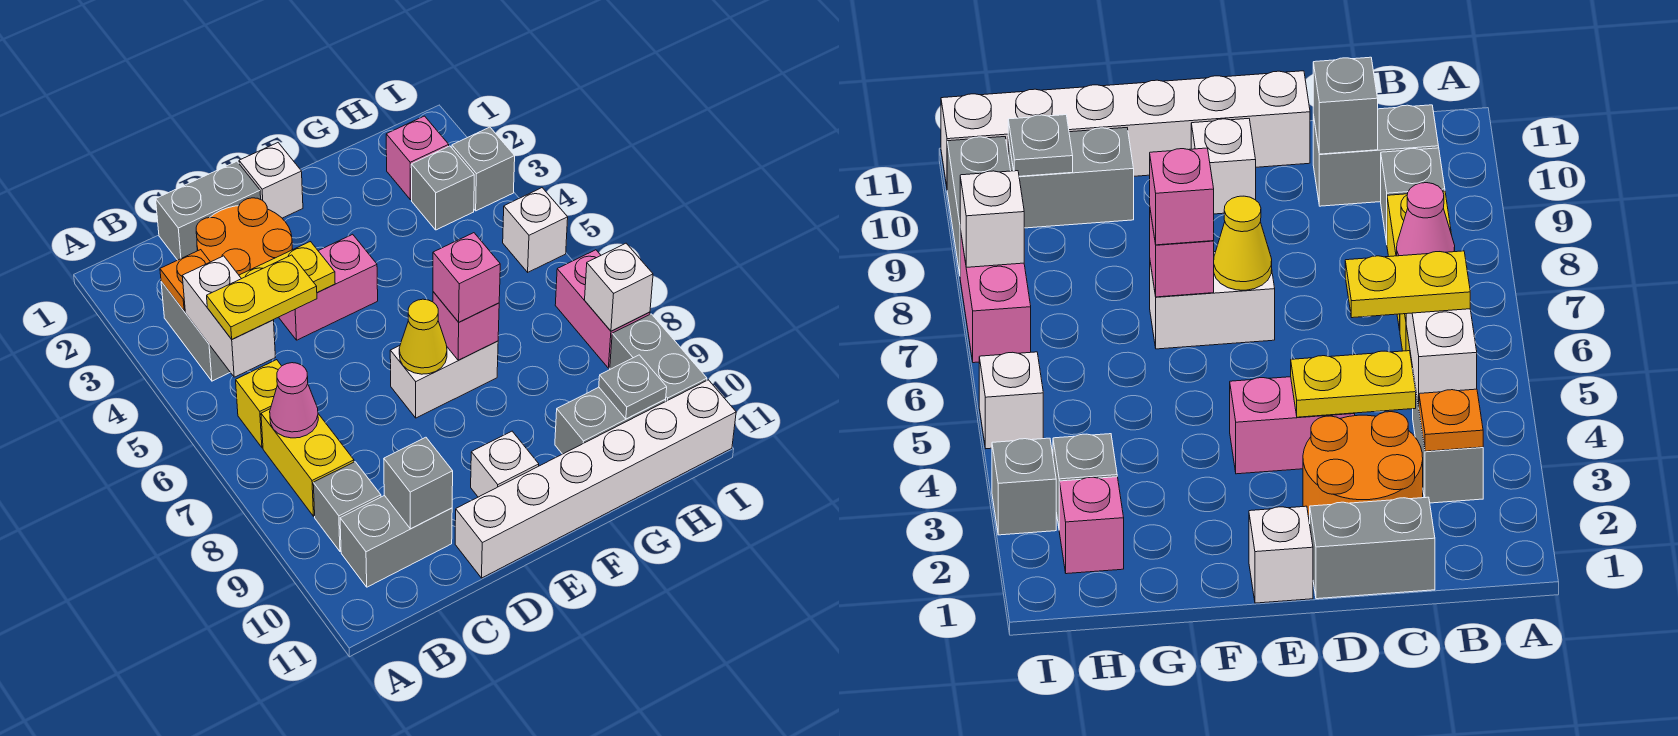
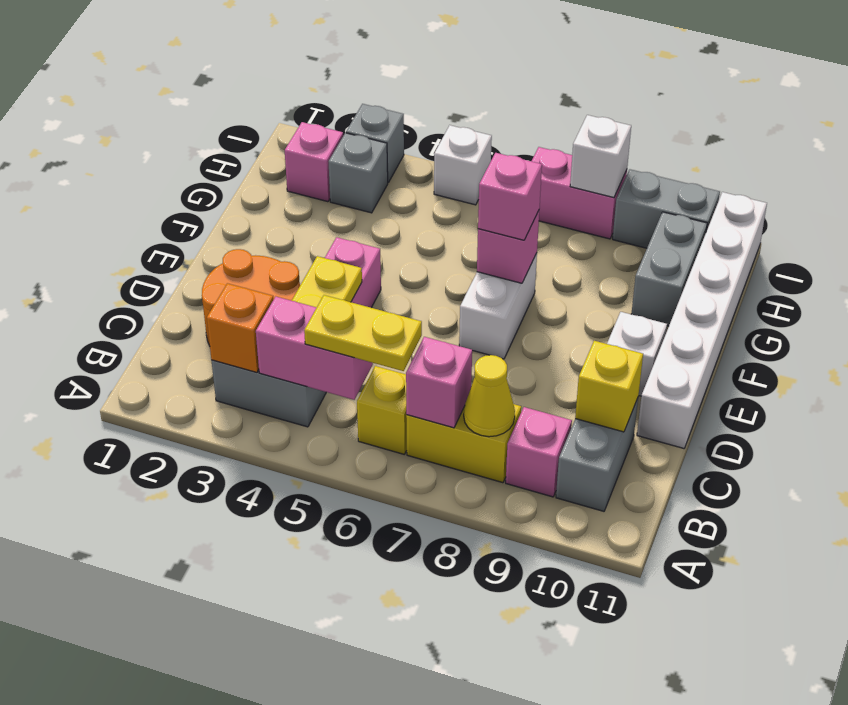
orange 1x1 plate [160,250,210,311] -> orange 1x1 brick [207,283,274,372]
white 1x2 brick [182,256,275,377] -> pink 1x2 brick [256,297,373,400]
yellow 1x2 plate [207,255,317,339] -> yellow 1x2 plate turned to [304,295,422,371]
pink 1x1 cone [270,363,318,438] -> pink 1x1 brick [406,337,472,428]
grey 1x1 brick [313,462,381,552] -> pink 1x1 brick [506,407,572,497]
grey 1x2 brick [156,161,261,260] -> none
grey 1x1 brick [384,437,453,529] -> yellow 1x1 brick [575,341,643,432]
white 1x1 brick [239,143,303,218] -> none
yellow 1x1 cone [399,299,447,374] -> yellow 1x1 cone moved to [464,355,515,437]
grey 1x1 plate [599,355,667,419] -> none

